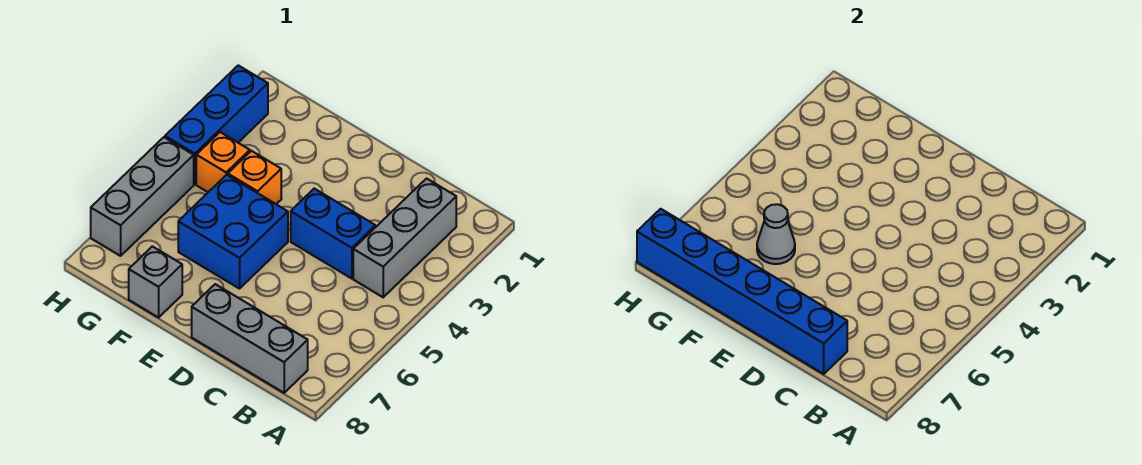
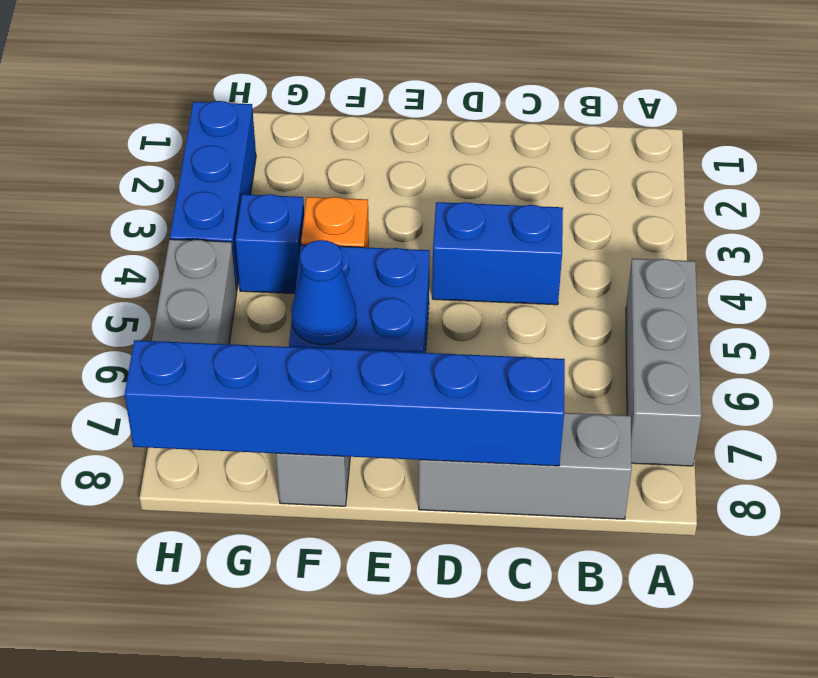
grey 1x3 brick [353,179,456,297] -> grey 1x3 brick moved to [626,258,702,466]
grey 1x1 cone [757,204,795,264] -> blue 1x1 cone [291,240,357,345]
orange 1x1 brick [196,132,250,192] -> blue 1x1 brick [235,194,304,294]

